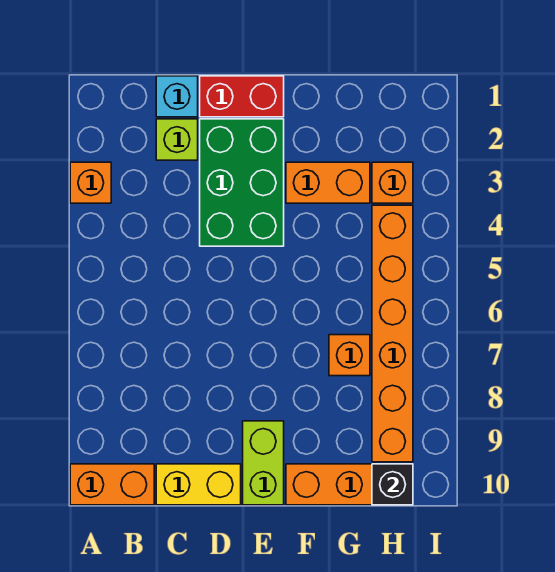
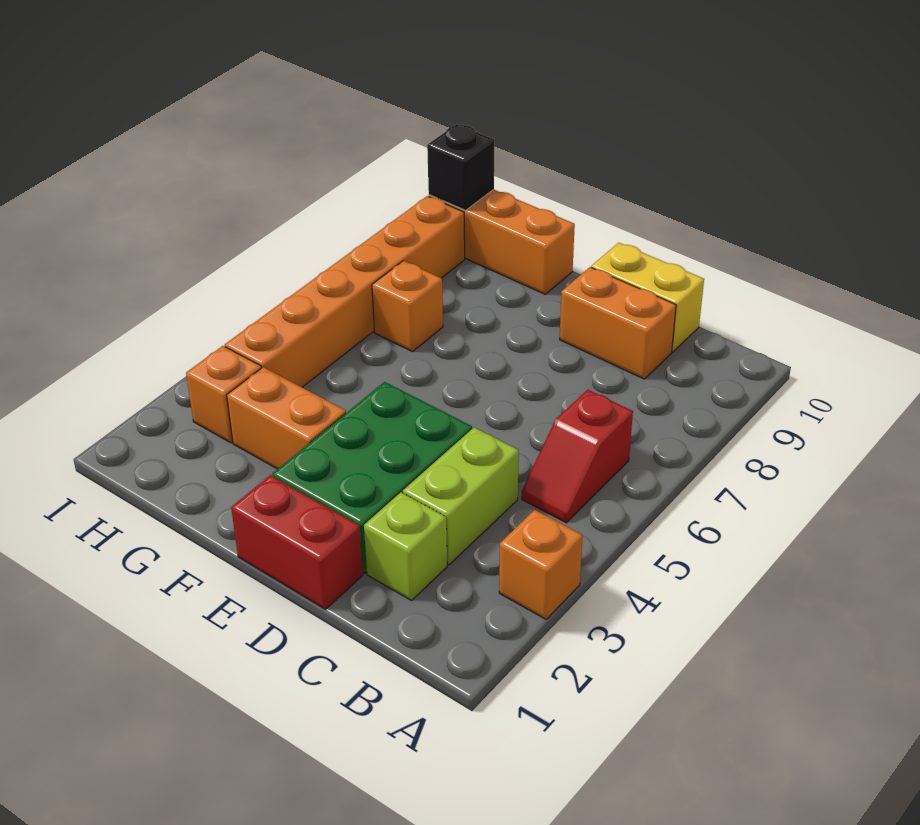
orange 1x2 brick [70,464,154,505] -> orange 1x2 brick moved to [560,267,676,379]
none -> red 1x2 slope [522,390,633,523]
cyan 1x1 brick [156,76,198,117] -> none
lime 1x2 brick [243,421,284,505] -> lime 1x2 brick moved to [403,427,519,565]

